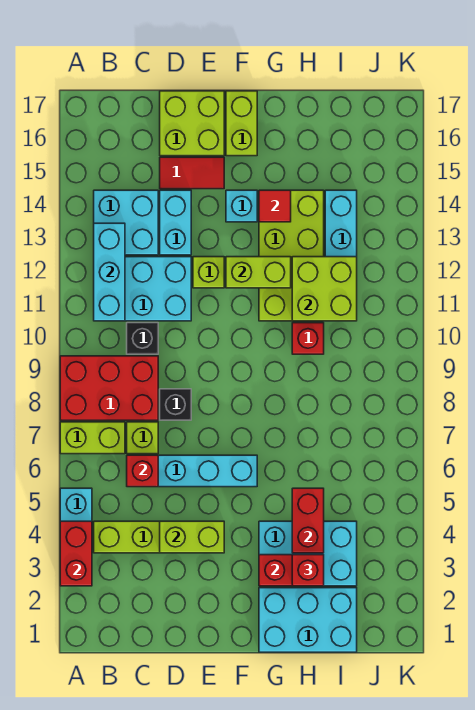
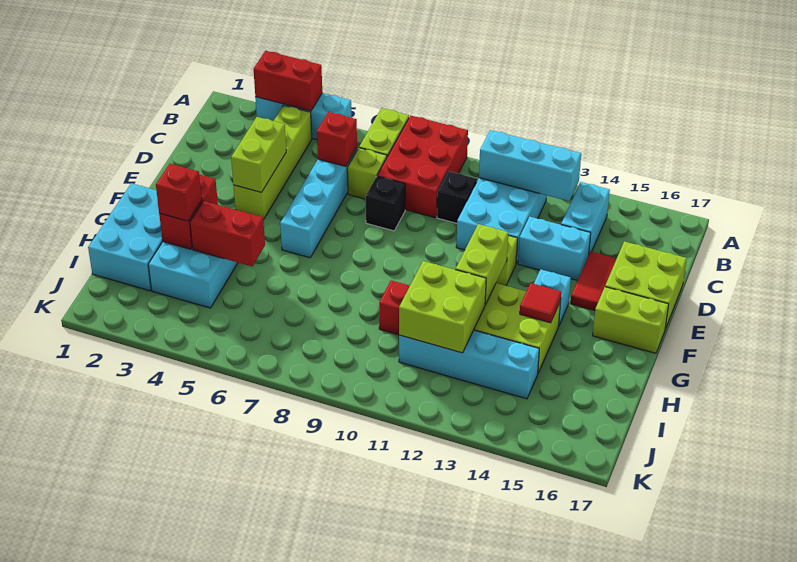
cyan 2x2 brick [94,190,158,255] -> cyan 1x2 brick [561,182,610,254]

